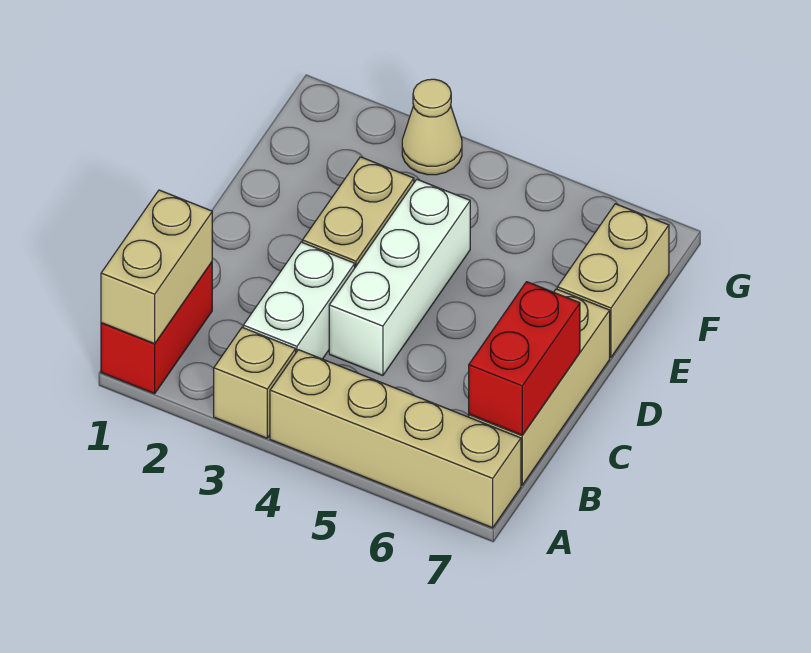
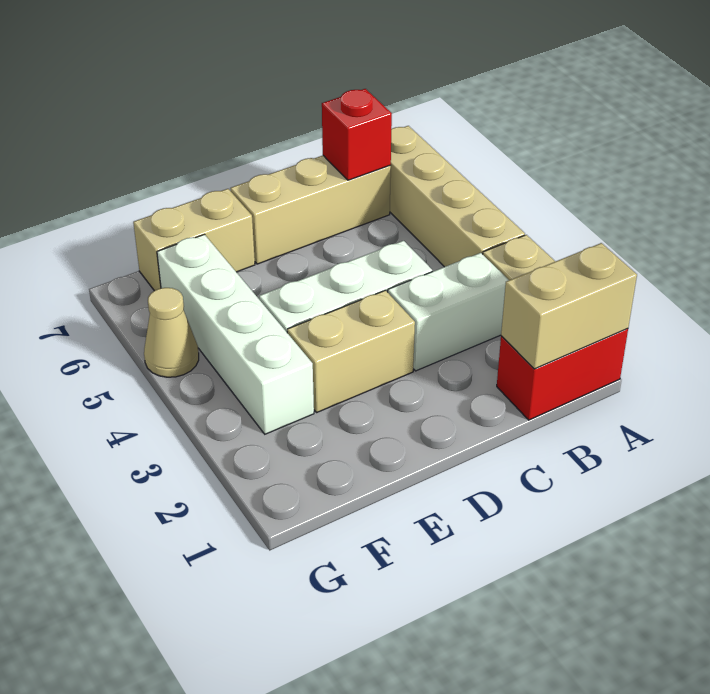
red 1x2 brick [469,282,580,435] -> red 1x1 brick [322,89,392,180]
none -> white 1x4 brick [157,234,314,434]
tan 1x1 cone [402,79,462,175] -> tan 1x1 cone moved to [144,288,199,377]

